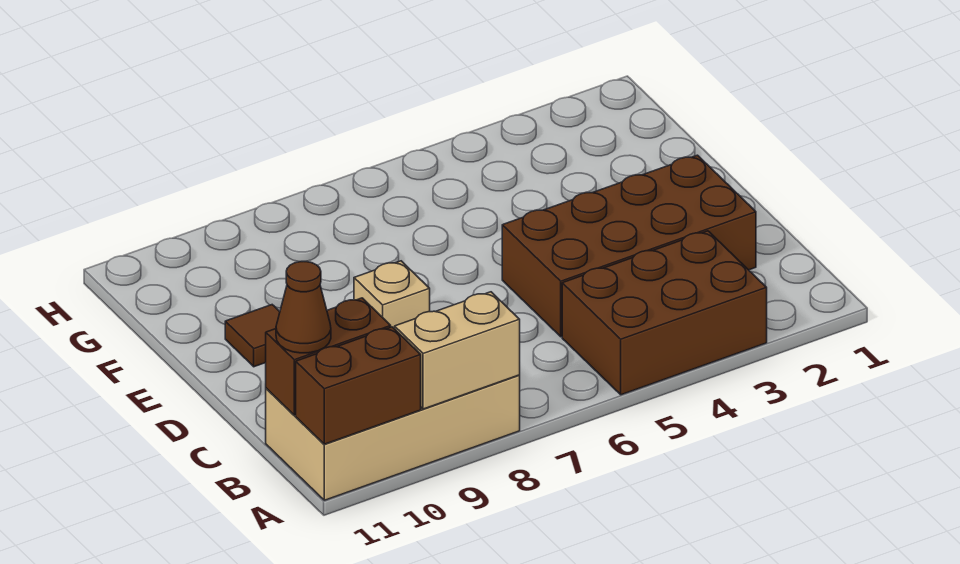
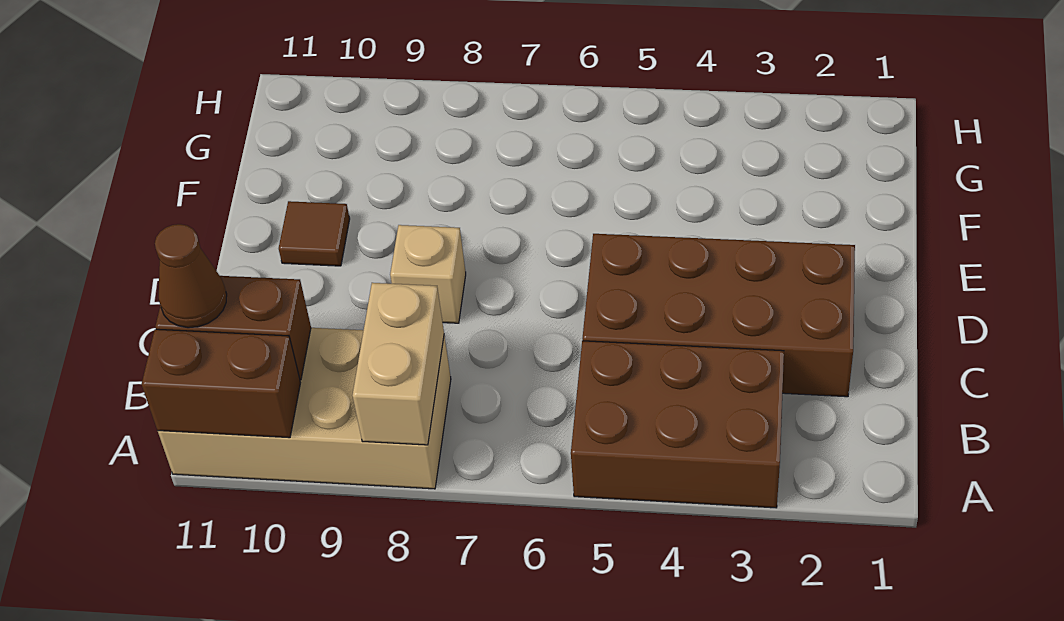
tan 1x2 brick [395,292,520,409] -> tan 1x2 brick turned to [352,283,444,445]

